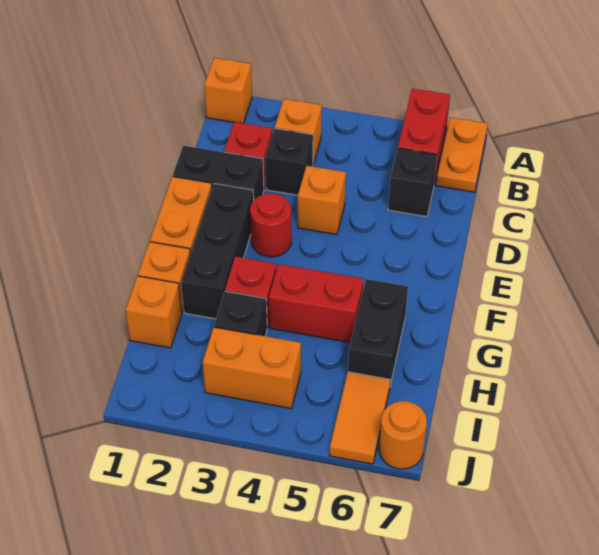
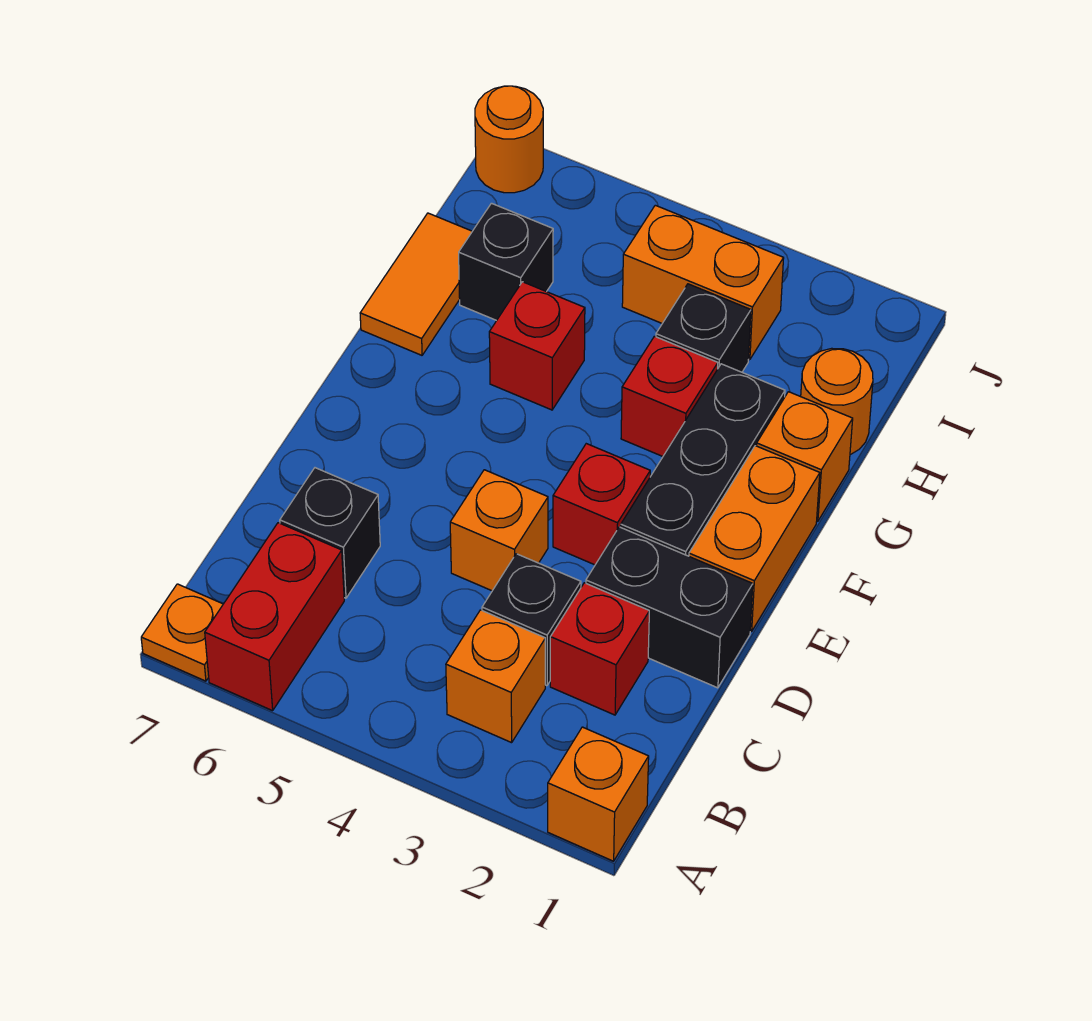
orange 1x2 plate [436,117,488,192] -> orange 1x1 plate [141,584,223,681]
red 1x1 round brick [250,193,291,257] -> red 1x1 brick [553,444,650,565]
red 1x2 brick [269,264,364,343] -> red 1x1 brick [489,282,585,410]
black 1x2 brick [348,279,408,385] -> black 1x1 brick [459,203,553,321]
orange 1x1 brick [126,276,182,348] -> orange 1x1 round brick [801,348,873,455]
orange 1x2 tile [330,372,390,464] -> orange 1x2 tile moved to [360,213,472,355]

